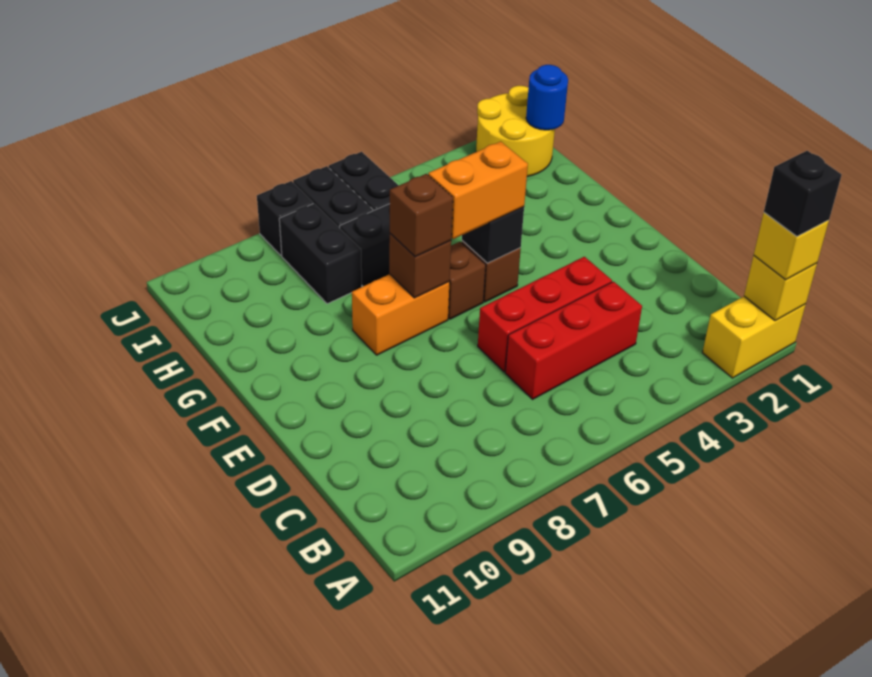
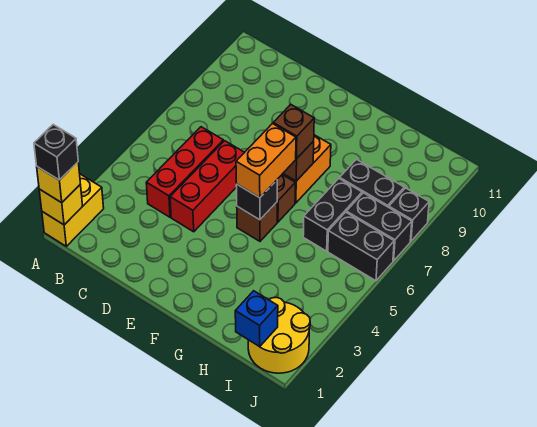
blue 1x1 round brick [526,65,568,130] -> blue 1x1 brick [235,291,278,347]

